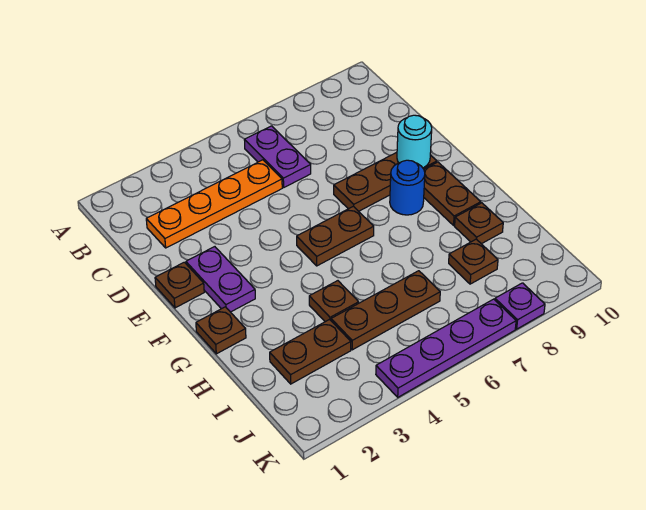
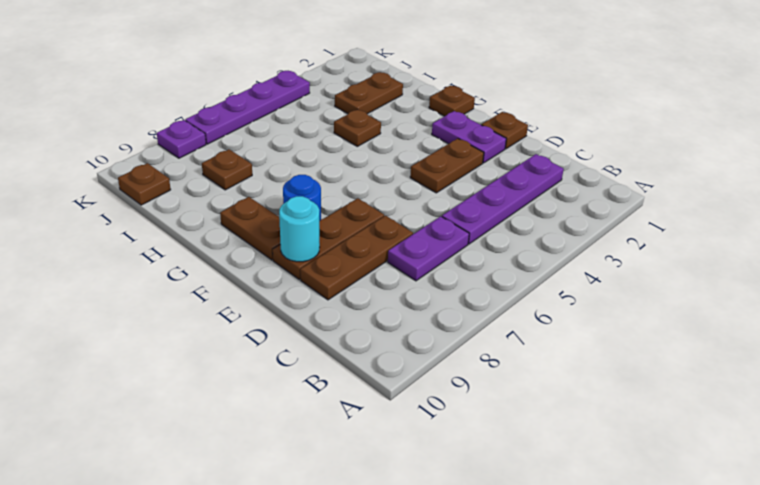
purple 1x2 plate [245,126,311,187] -> purple 1x2 plate turned to [388,216,469,281]
orange 1x4 plate [146,160,282,248] -> purple 1x4 plate [442,154,564,244]
brown 1x2 plate [297,206,374,266] -> brown 1x2 plate moved to [410,139,484,193]
brown 1x1 plate [455,203,503,244] -> brown 1x1 plate moved to [118,163,171,205]
brown 1x3 plate [331,271,440,350] -> brown 1x3 plate moved to [300,216,413,300]

